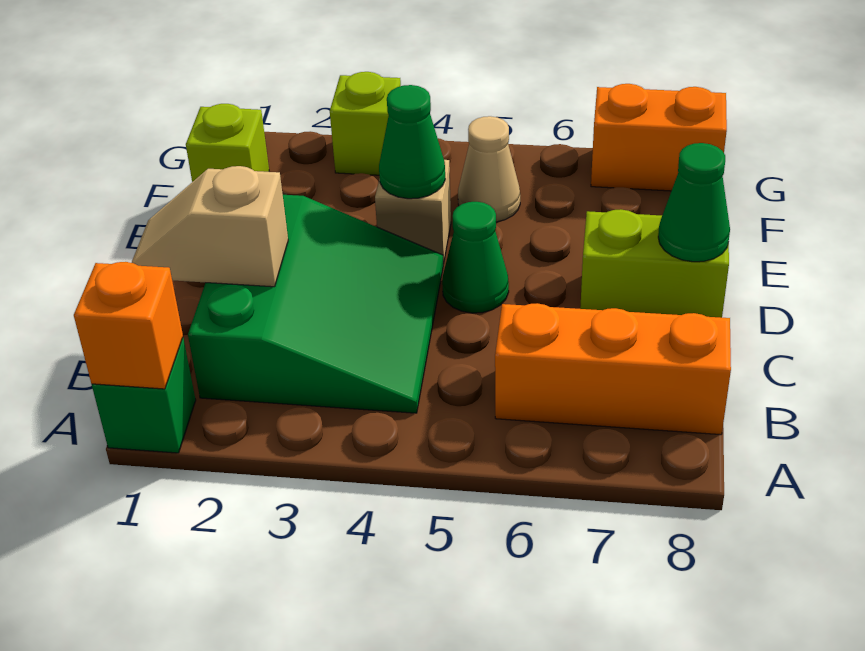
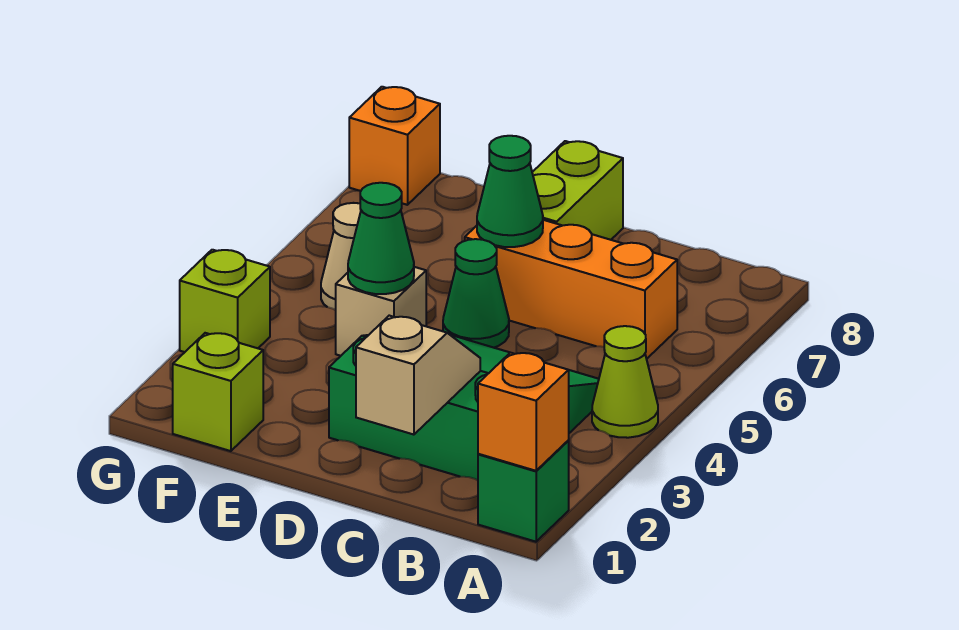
none -> lime 1x1 cone [592,326,658,438]
orange 1x3 brick [495,303,731,435] -> orange 1x3 brick turned to [465,220,677,359]
tan 1x2 slope [132,166,288,287] -> tan 1x2 slope turned to [356,316,480,435]
green 1x1 cone [658,143,730,262] -> green 1x1 cone moved to [477,136,543,247]
orange 1x2 brick [591,84,727,191] -> orange 1x1 brick [349,87,440,205]

